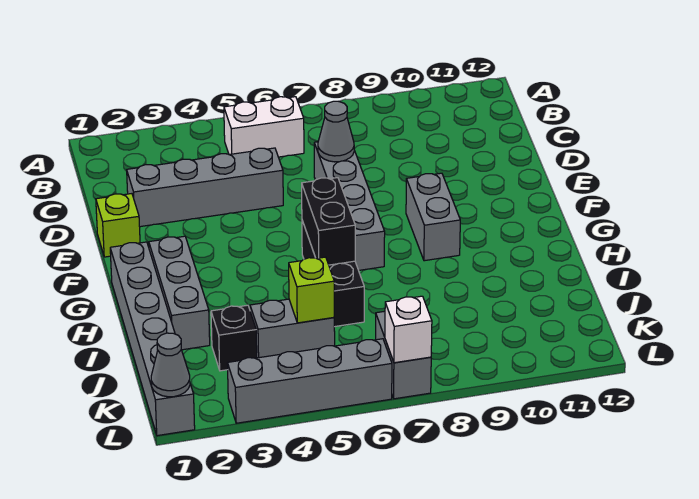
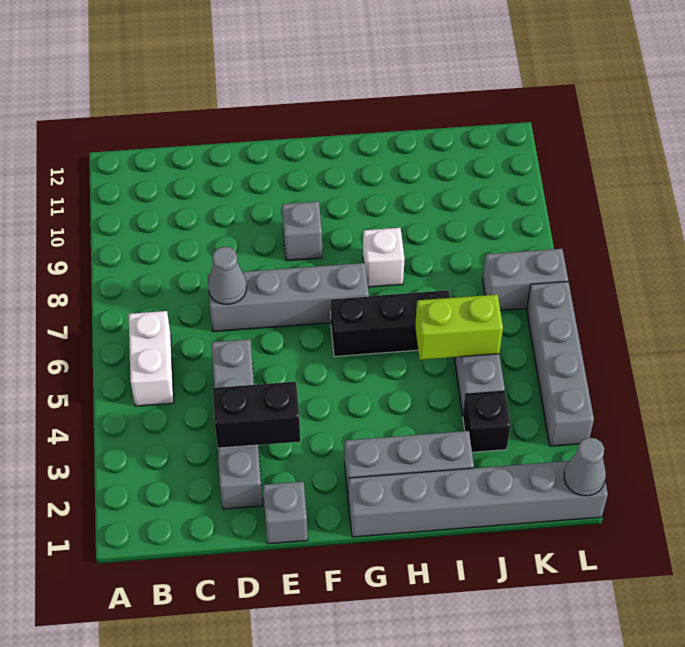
lime 1x1 brick [96,194,140,257] -> grey 1x1 brick [263,482,308,544]
grey 1x2 brick [406,173,460,261] -> grey 1x1 brick [282,201,322,261]
black 1x2 brick [302,178,355,265] -> black 1x2 brick moved to [213,382,300,448]
lime 1x1 brick [289,257,334,323] -> lime 1x2 brick [415,294,503,360]
white 1x1 brick [385,296,432,363] -> white 1x1 brick moved to [363,228,405,287]

